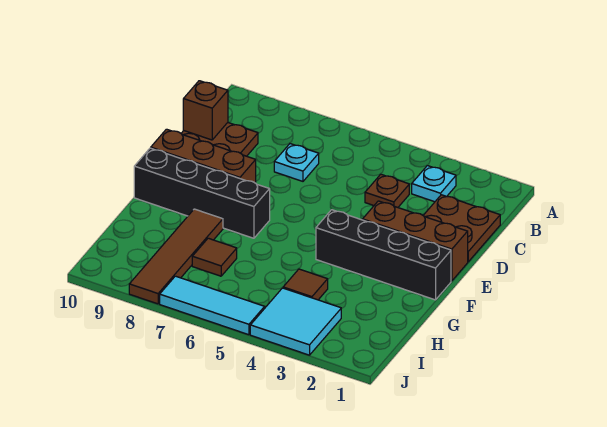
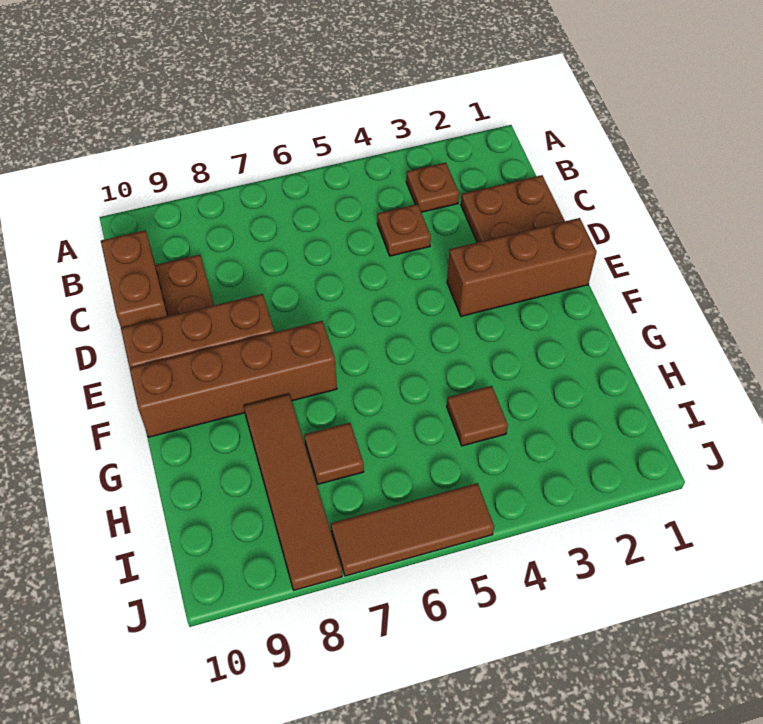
cyan 1x1 plate [412,166,456,202] -> brown 1x1 plate [406,163,459,212]
cyan 1x1 plate [274,144,319,181] -> none
brown 1x1 brick [183,81,228,140] -> brown 1x2 brick [101,230,168,328]
black 1x4 brick [316,210,451,300] -> none
black 1x4 brick [134,148,270,238] -> brown 1x4 brick [130,321,337,437]
cyan 2x2 tile [250,288,341,355] -> none
cyan 1x3 tile [160,276,265,335] -> brown 1x3 tile [331,483,494,576]

